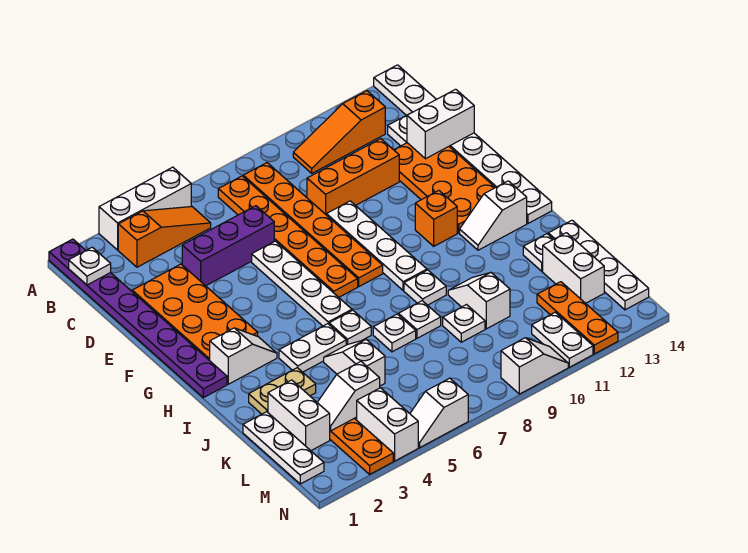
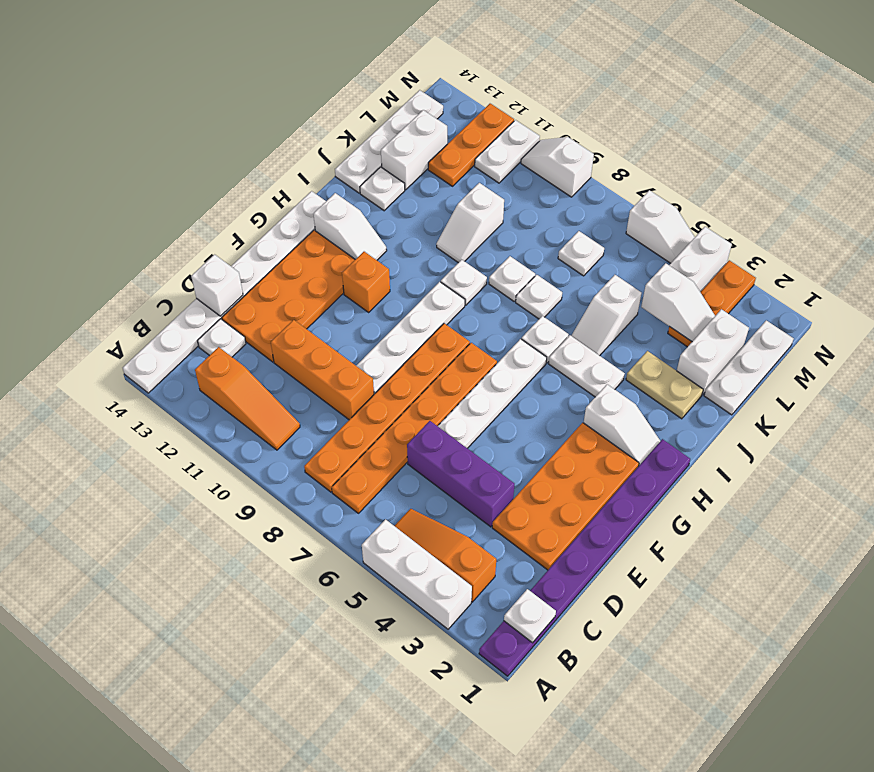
white 1x2 brick [407,89,474,159] -> white 1x1 brick [191,255,243,316]
white 1x2 slope [210,328,277,384] -> white 1x2 slope turned to [584,384,660,465]
white 1x1 plate [443,305,485,342] -> white 1x1 plate moved to [558,231,604,276]

